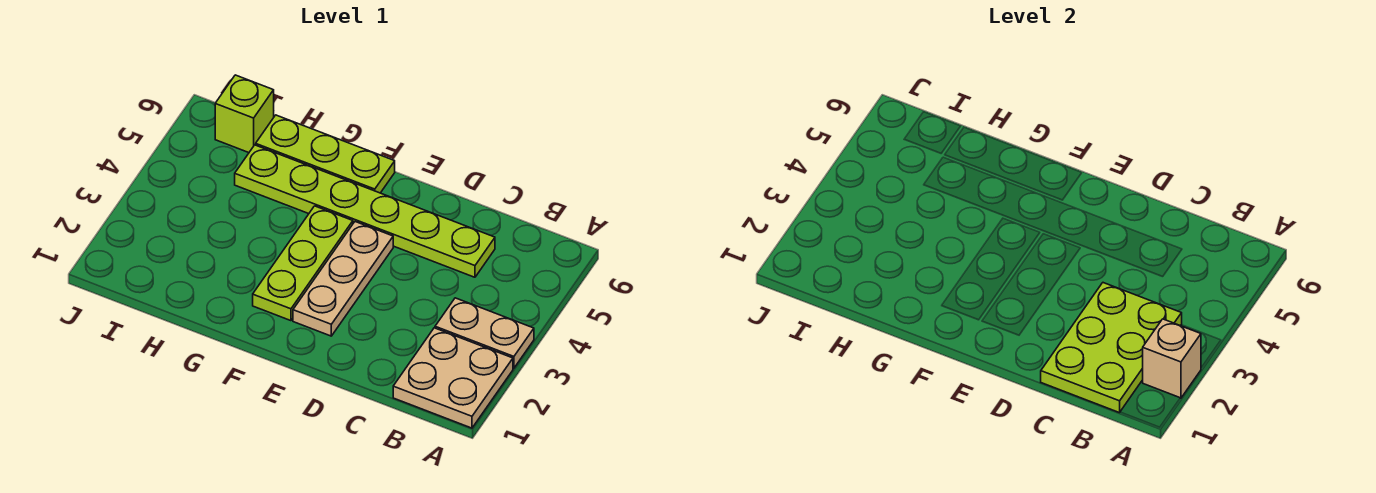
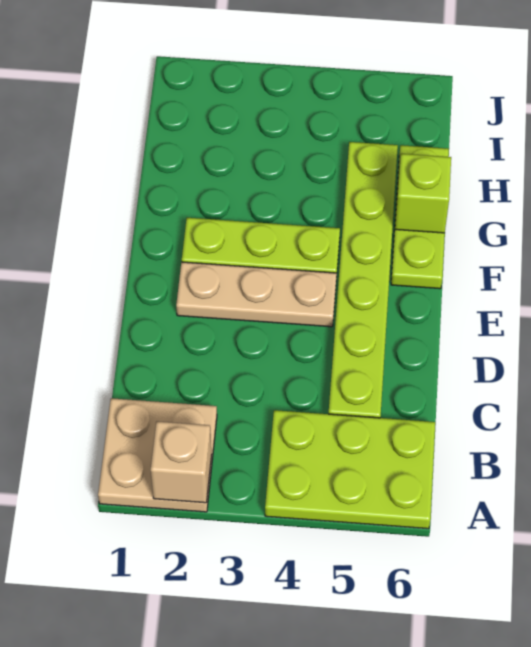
tan 1x2 plate [435,298,534,368] -> none
lime 2x3 plate [1041,283,1182,413] -> lime 2x3 plate moved to [265,410,435,529]
lime 1x1 brick [215,75,274,153] -> lime 1x1 brick moved to [395,154,451,233]

